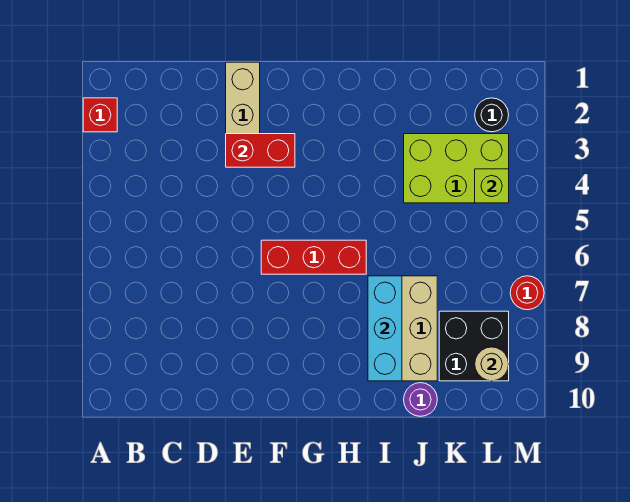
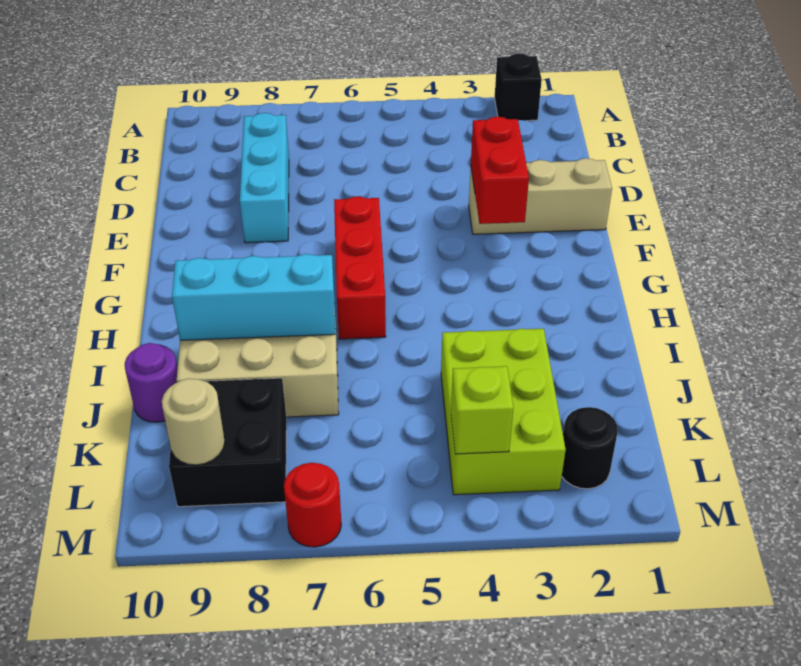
red 1x1 brick [83,98,117,132] -> black 1x1 brick [495,53,542,121]
none -> cyan 1x3 brick [240,113,289,243]

